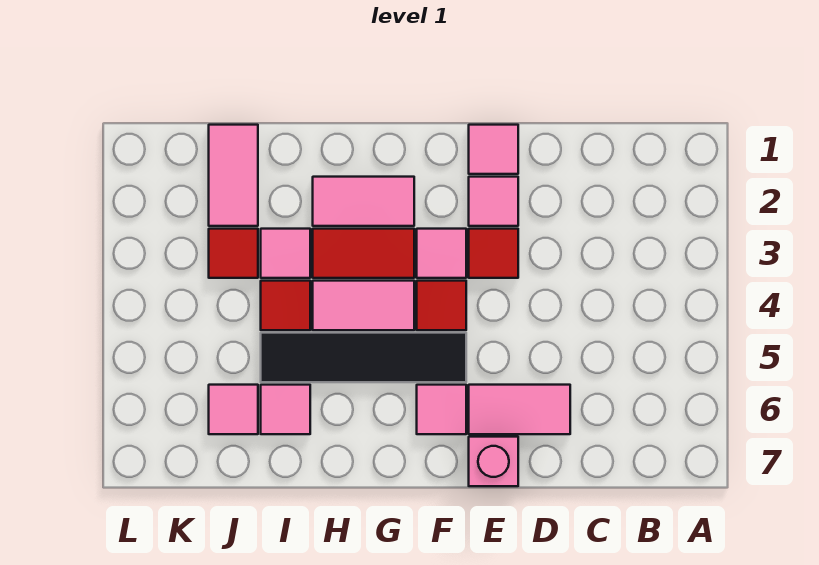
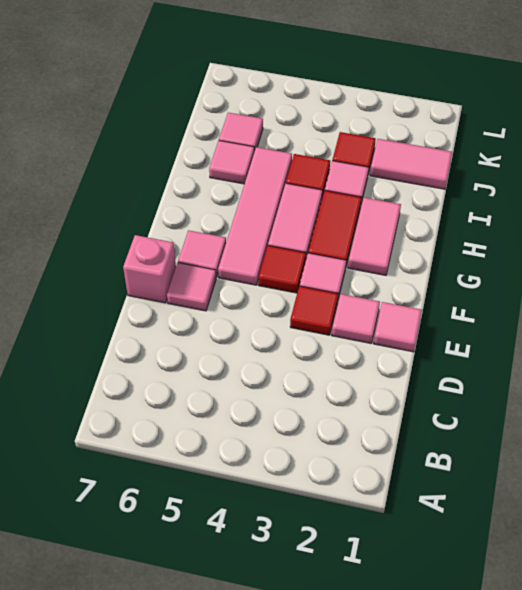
pink 1x2 tile [469,385,570,434] -> pink 1x1 tile [167,263,216,311]
black 1x4 tile [261,333,466,382] -> pink 1x4 tile [218,147,292,285]

